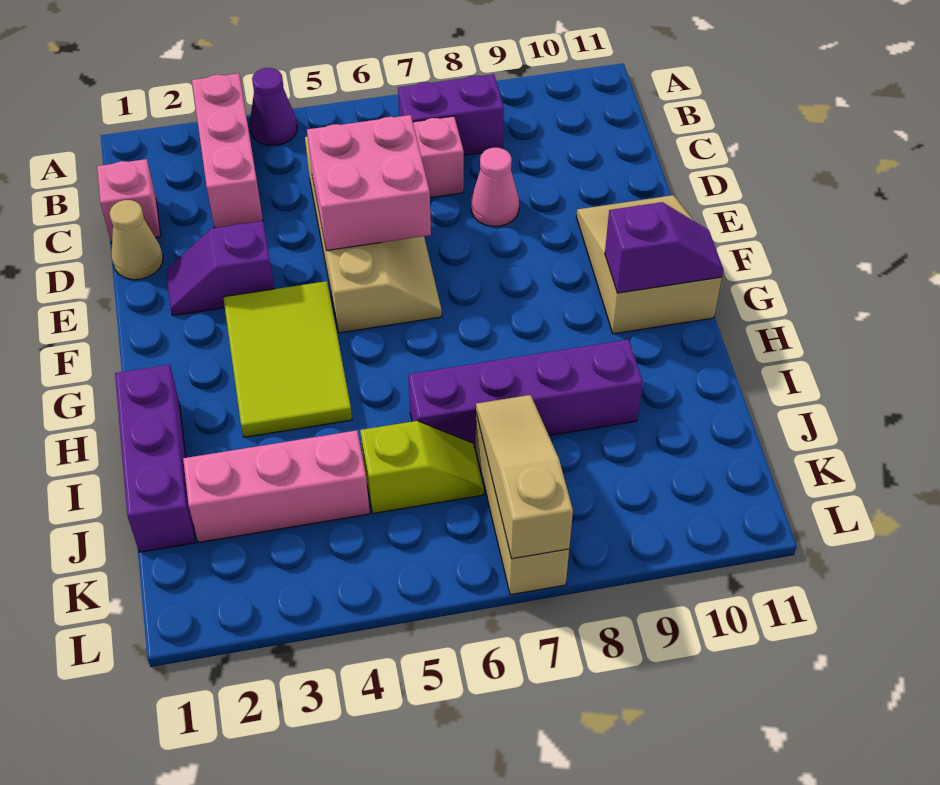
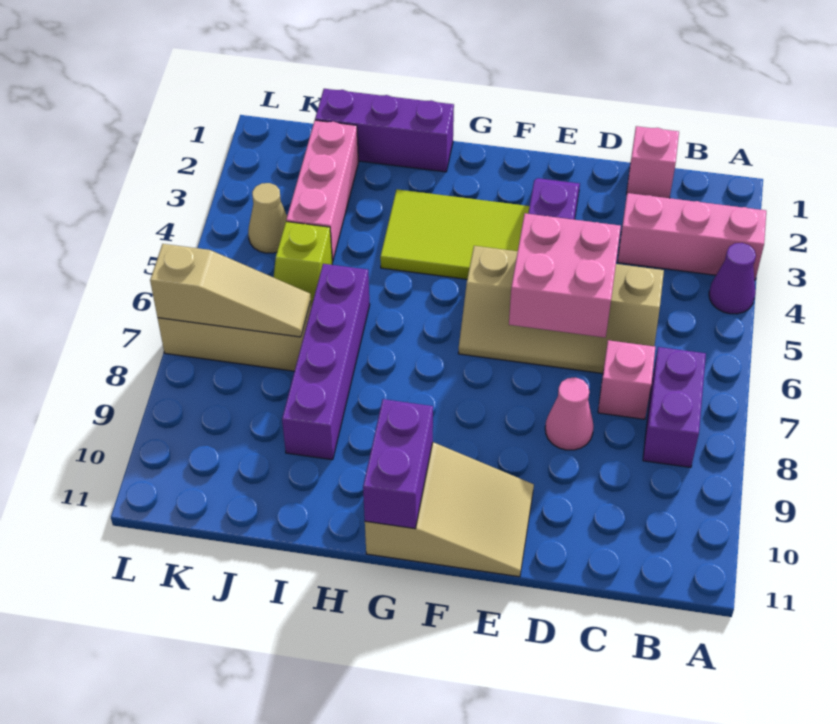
tan 1x1 cone [110,200,163,280] -> tan 1x1 cone moved to [248,183,287,253]
purple 1x2 slope [605,202,723,293] -> purple 1x2 brick [363,399,433,529]

